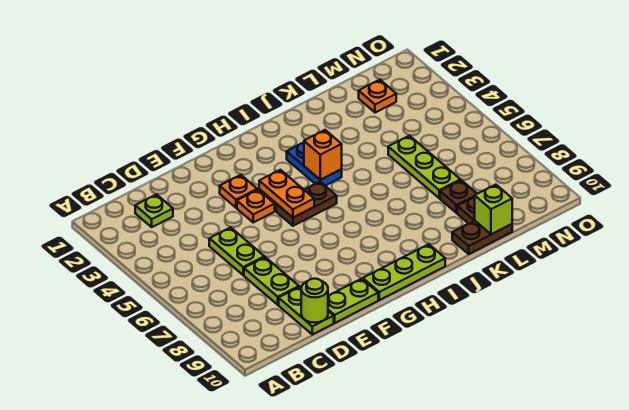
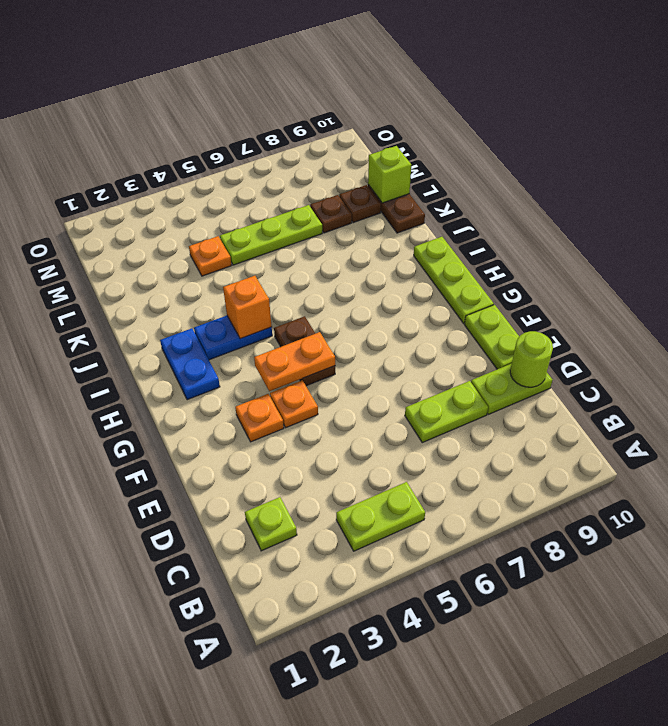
lime 1x2 plate [209,227,264,275] -> lime 1x2 plate moved to [336,482,425,551]
none -> blue 1x2 plate [160,328,220,400]
orange 1x1 plate [359,80,396,113] -> orange 1x1 plate moved to [189,236,232,276]

